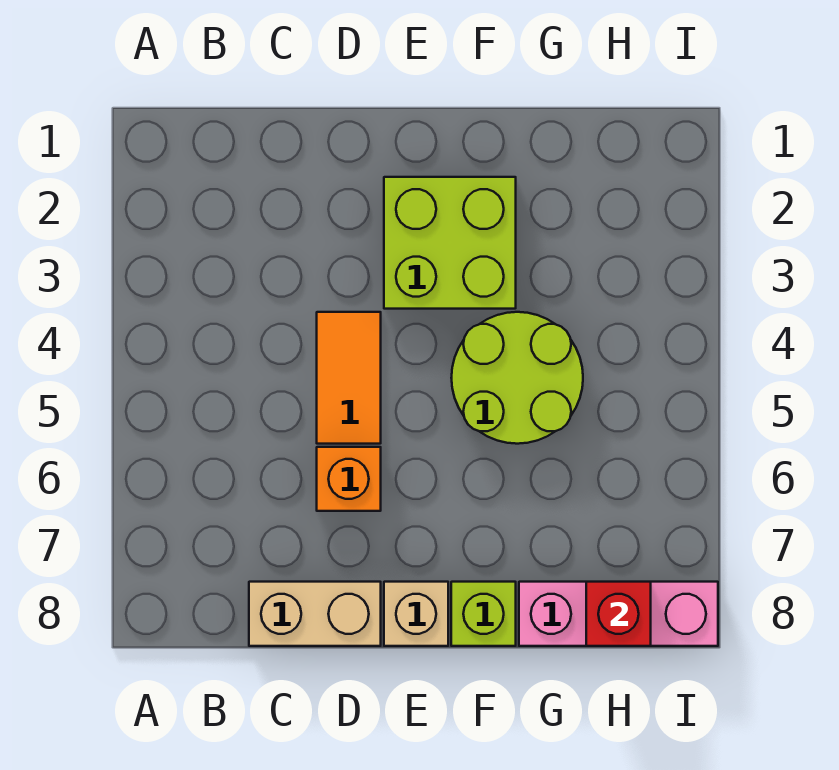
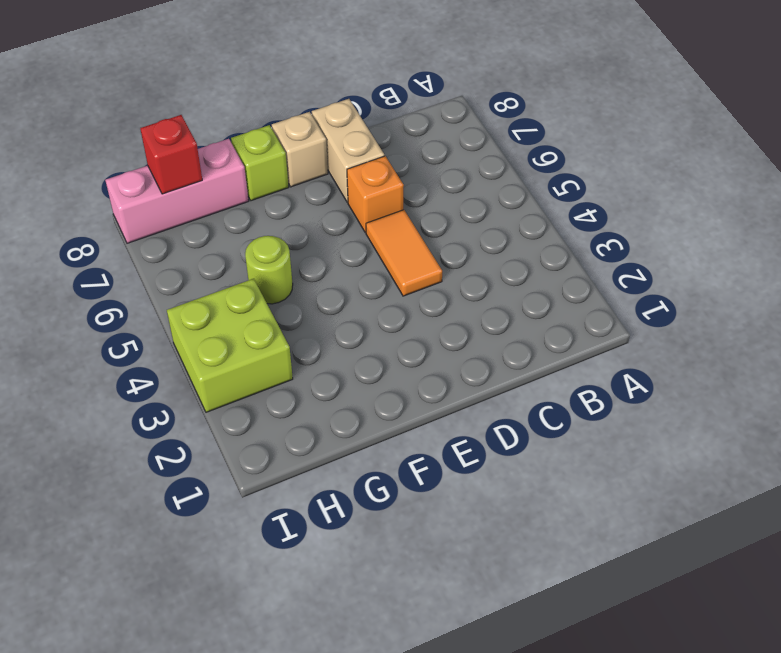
tan 1x2 brick [249,582,381,646] -> tan 1x2 brick turned to [312,99,384,203]
lime 2x2 brick [384,177,516,309] -> lime 2x2 brick moved to [167,279,293,412]
lime 2x2 round brick [451,312,583,444] -> lime 1x1 round brick [245,236,293,304]

